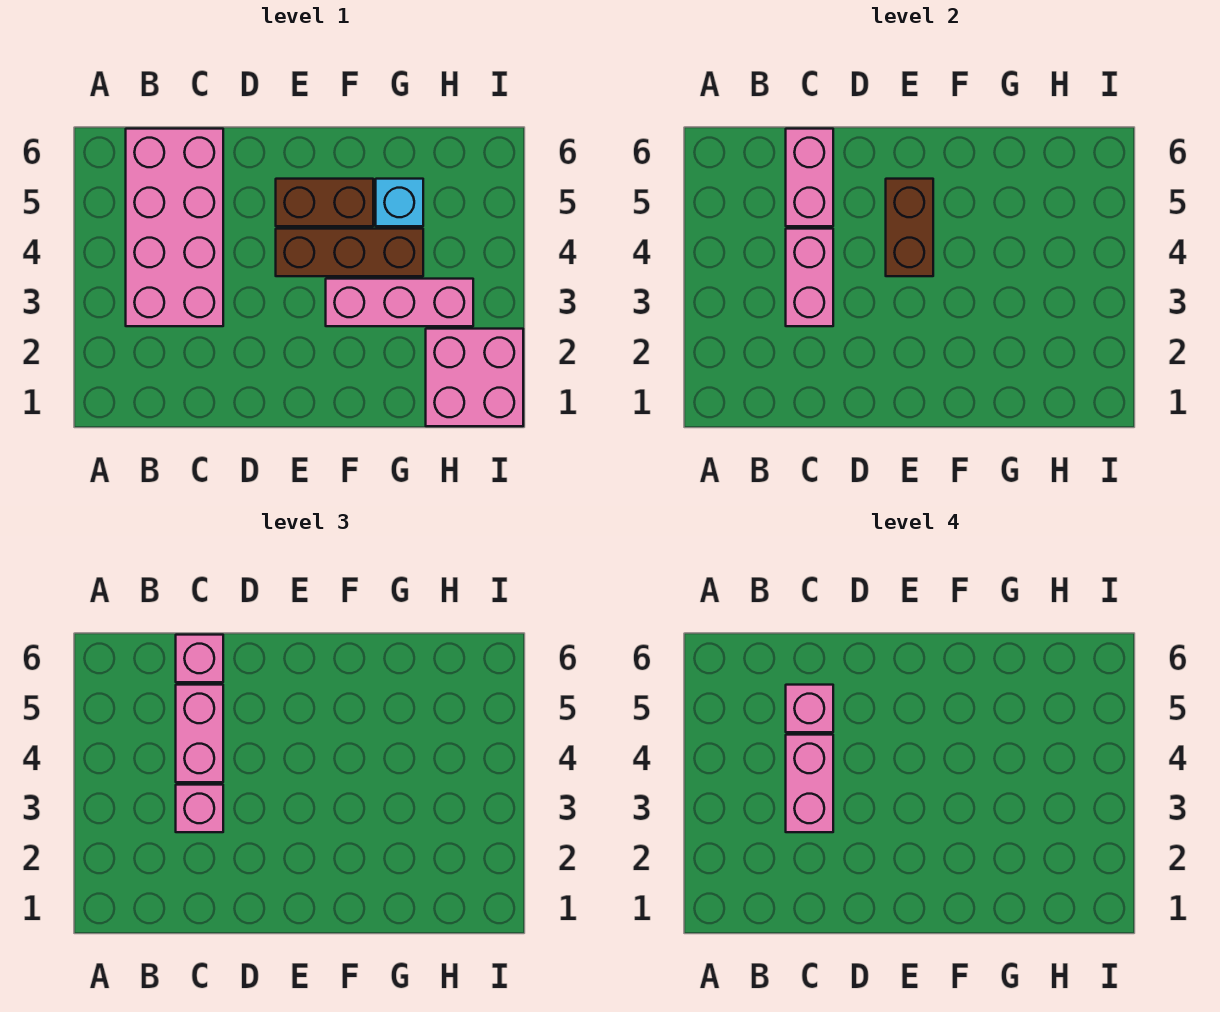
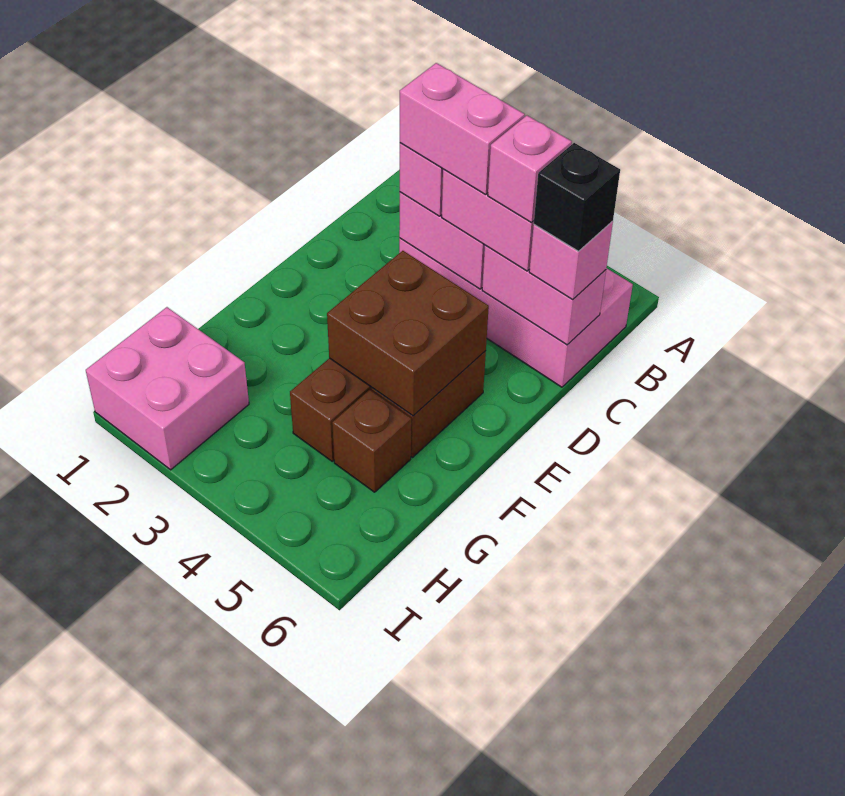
none -> black 1x1 brick [534,143,620,251]
brown 1x2 brick [886,179,933,276] -> brown 2x2 brick [327,251,489,416]
pink 1x3 brick [326,279,473,326] -> none
cyan 1x1 brick [376,179,423,226] -> brown 1x1 brick [332,390,411,492]

